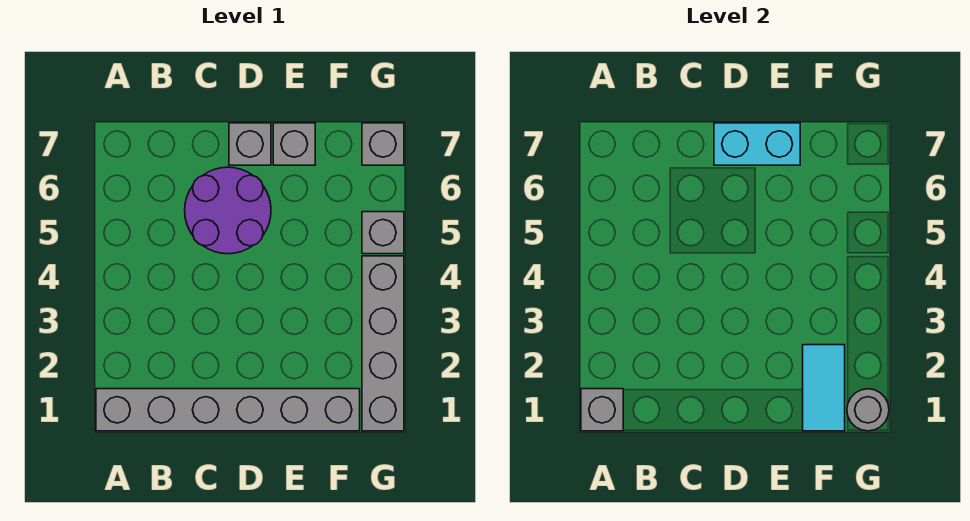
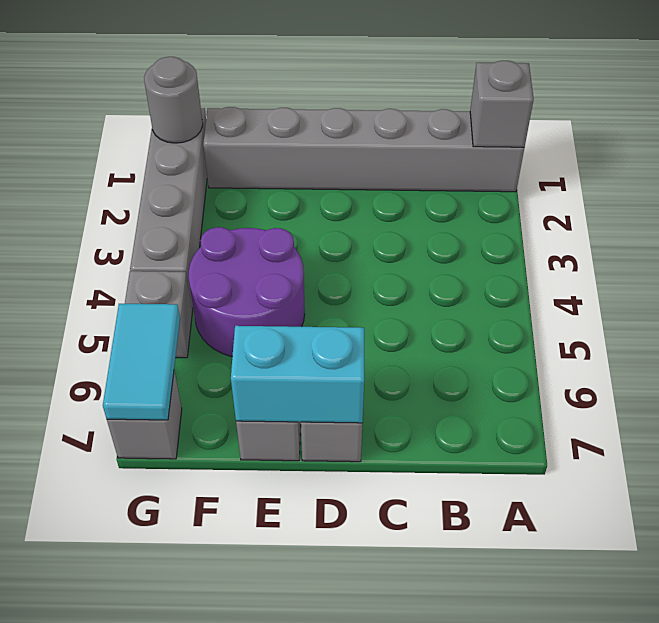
purple 2x2 round brick [185,167,271,254] -> purple 2x2 round brick moved to [189,227,305,356]
cyan 1x2 tile [803,345,845,431] -> cyan 1x2 tile moved to [103,304,180,420]

